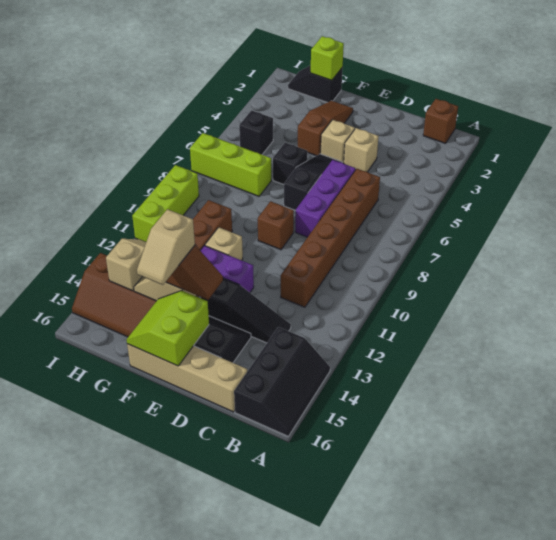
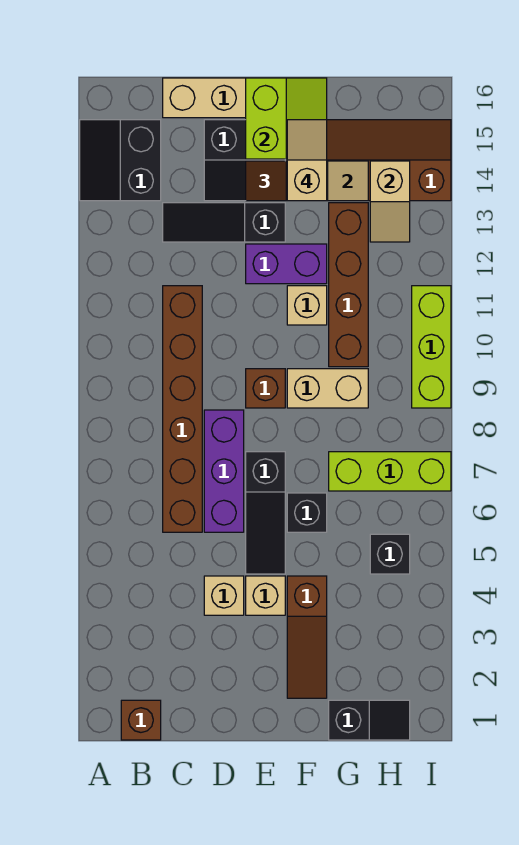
black 2x3 slope [234,327,330,436] -> black 2x2 slope [80,120,161,201]
none -> tan 1x2 brick [287,369,368,408]
lime 1x1 brick [311,36,344,80] -> none

